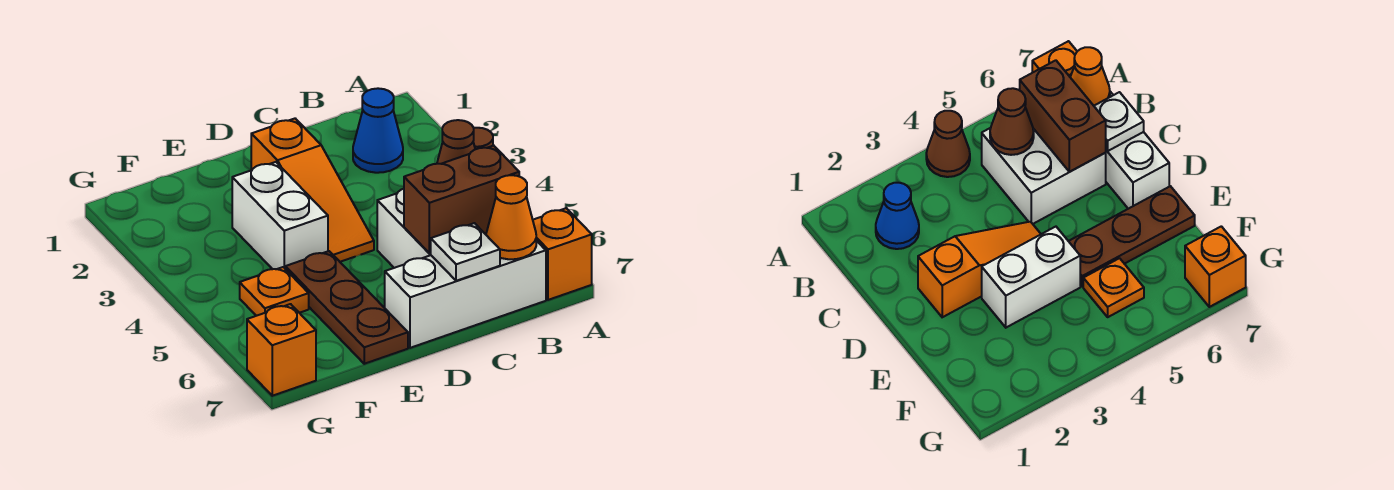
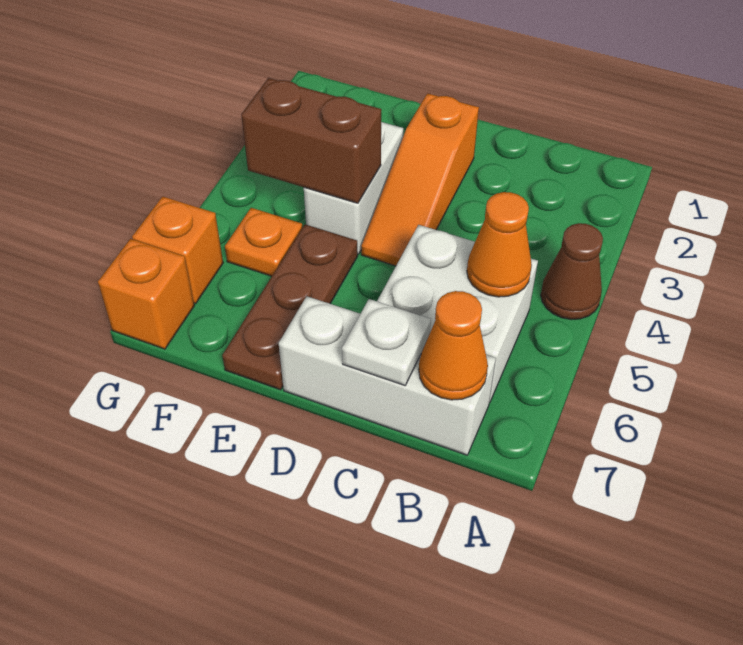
orange 1x1 brick [533,208,592,300] -> orange 1x1 brick moved to [132,196,223,303]
blue 1x1 cone [353,88,403,173] -> none
brown 1x1 cone [437,120,475,164] -> orange 1x1 cone [467,192,532,297]
brown 1x2 brick [404,146,519,253] -> brown 1x2 brick moved to [241,78,381,203]

